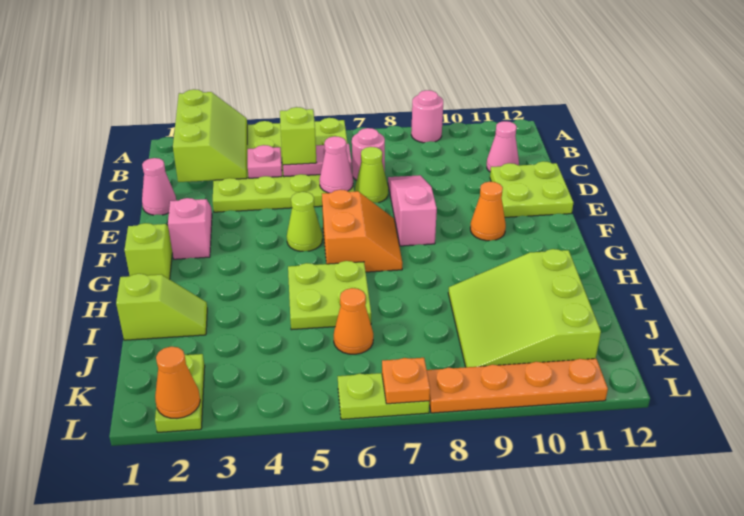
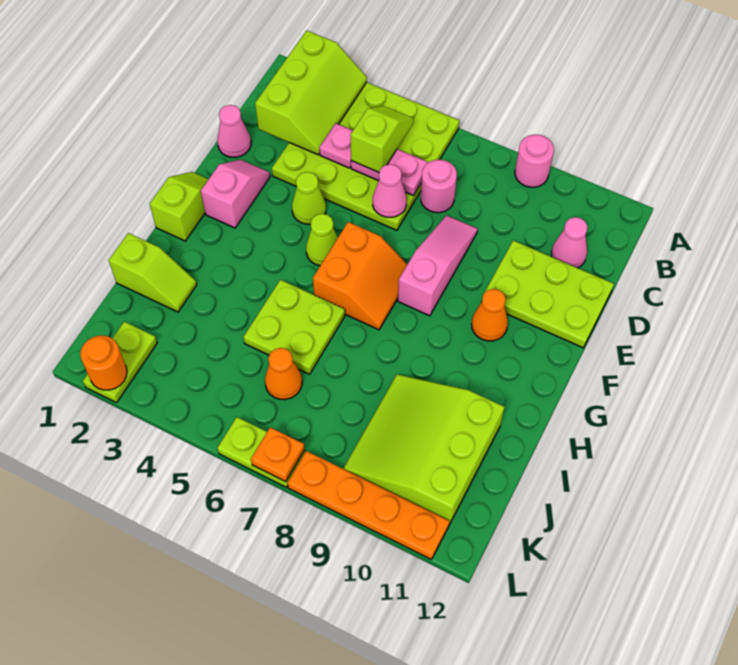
lime 1x1 cone [355,147,388,203] -> lime 1x1 cone moved to [292,172,326,224]
lime 2x2 plate [490,161,573,217] -> lime 2x3 plate [482,240,614,348]
orange 1x1 cone [155,347,200,418] -> orange 1x1 round brick [80,336,127,390]

